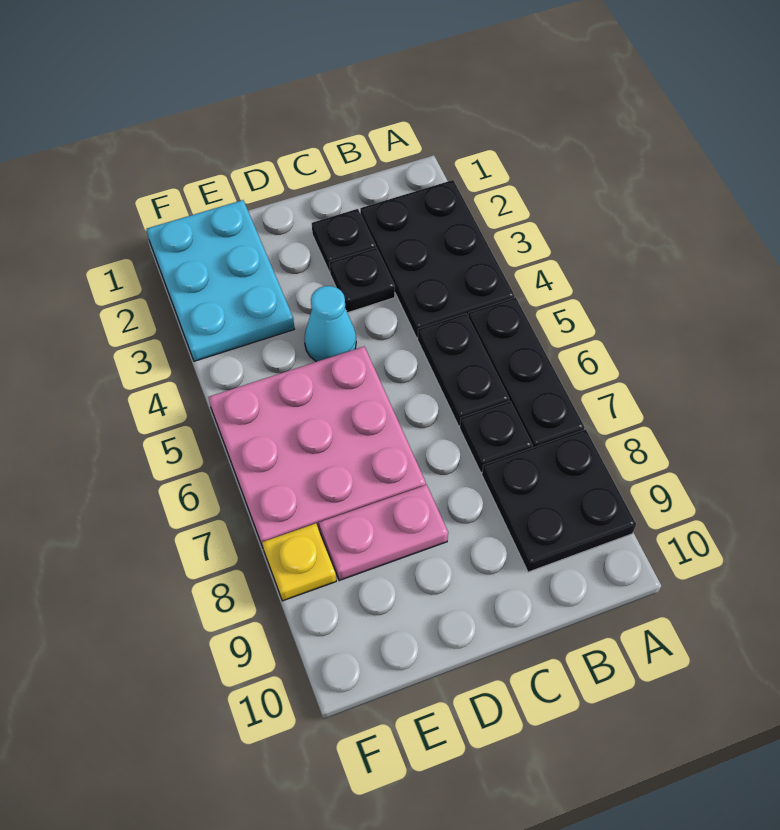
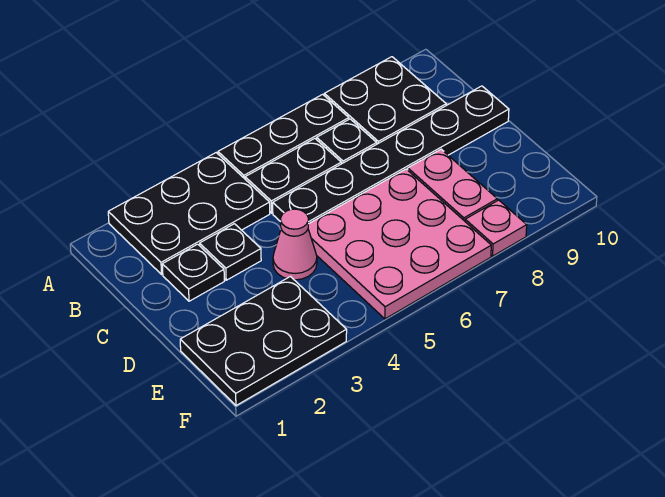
none -> black 1x6 plate [273,86,509,224]
cyan 1x1 cone [304,286,356,362] -> pink 1x1 cone [273,209,317,280]
cyan 2x3 plate [146,200,294,361] -> black 2x3 plate [180,277,347,406]
yellow 1x1 plate [262,523,336,601] -> pink 1x1 plate [465,200,527,256]

